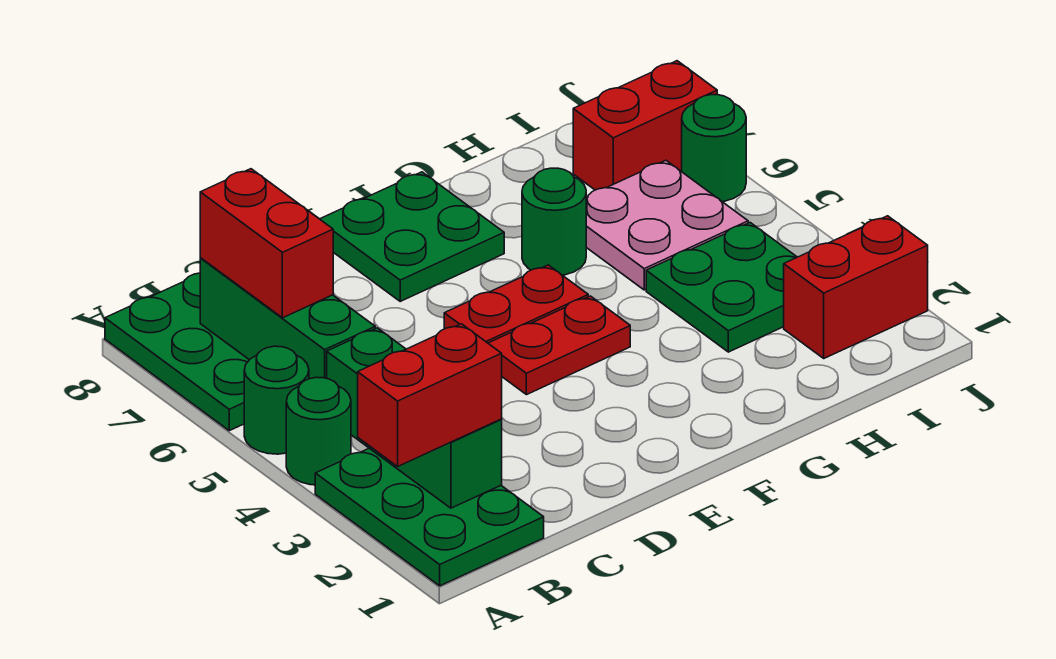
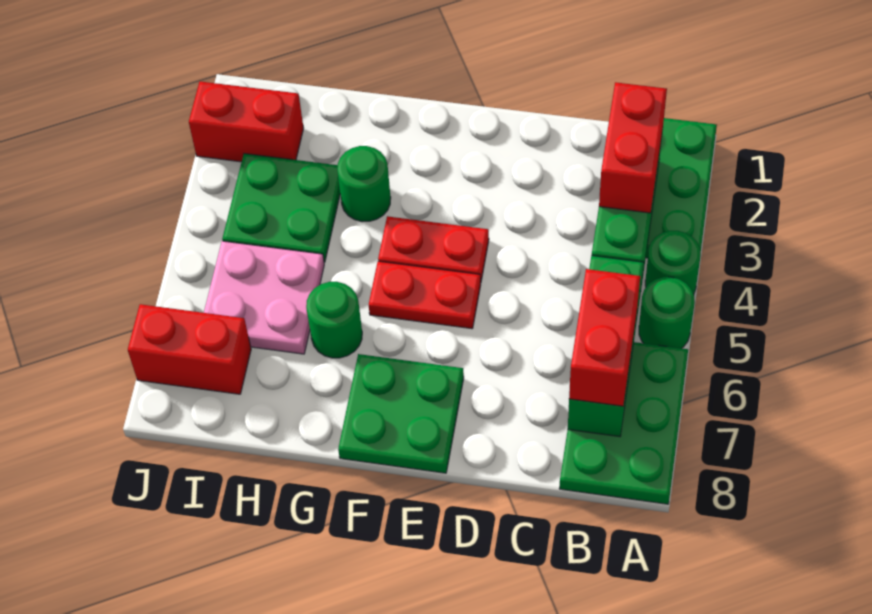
red 1x2 brick [358,324,502,466] -> red 1x2 brick turned to [599,82,667,213]
green 1x1 round brick [682,95,746,202] -> green 1x1 round brick moved to [337,146,391,222]

